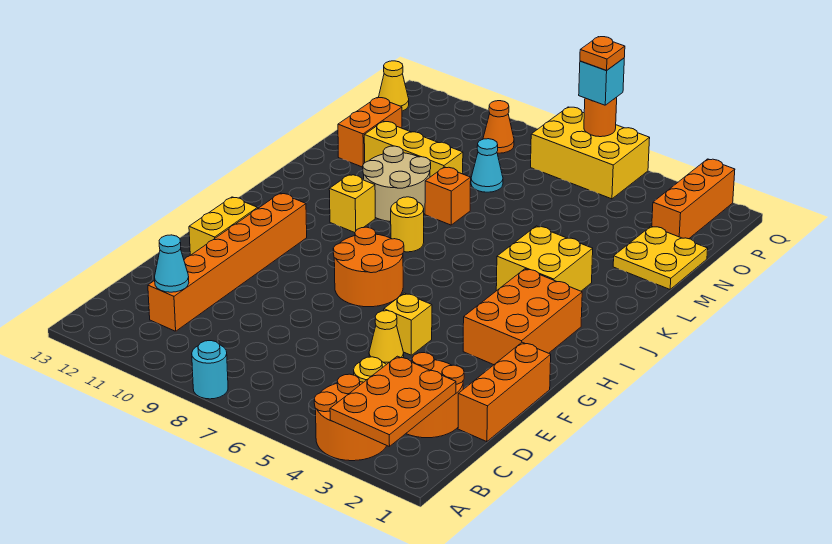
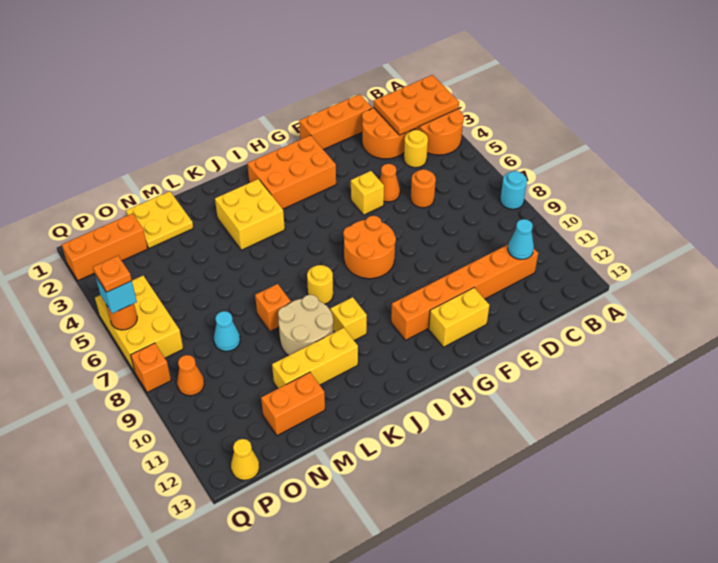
none -> orange 1x1 round brick [411,169,436,208]
yellow 1x1 cone [369,311,404,365] -> orange 1x1 cone [380,164,400,202]
yellow 1x3 brick [364,121,463,177] -> yellow 1x3 brick turned to [272,328,358,388]
none -> orange 1x1 brick [131,343,171,392]

